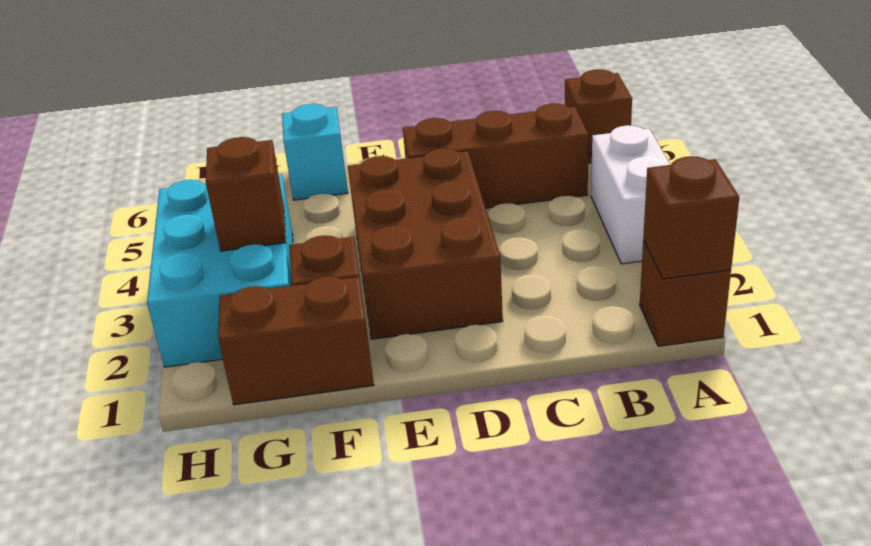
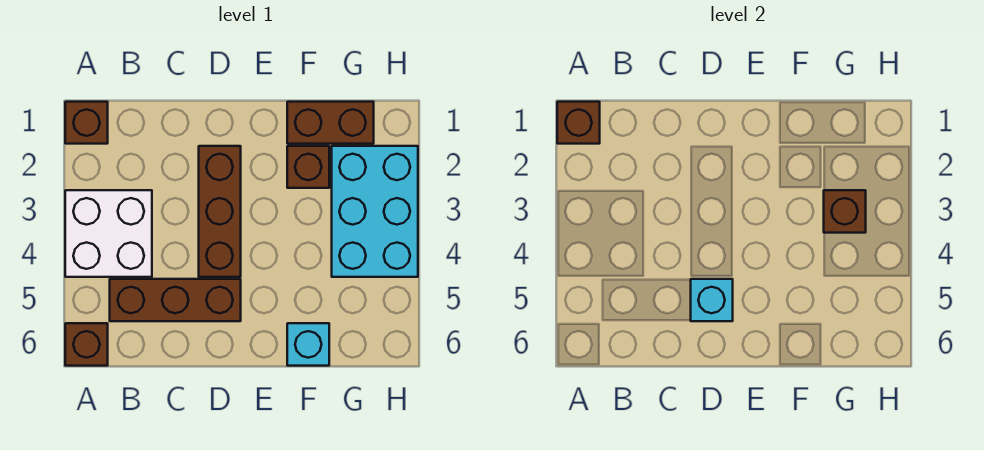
white 1x2 brick [591,125,670,264] -> white 2x2 brick [65,190,152,277]
brown 2x3 brick [348,148,503,339] -> brown 1x3 brick [199,146,241,277]
none -> cyan 1x1 brick [691,279,733,321]

